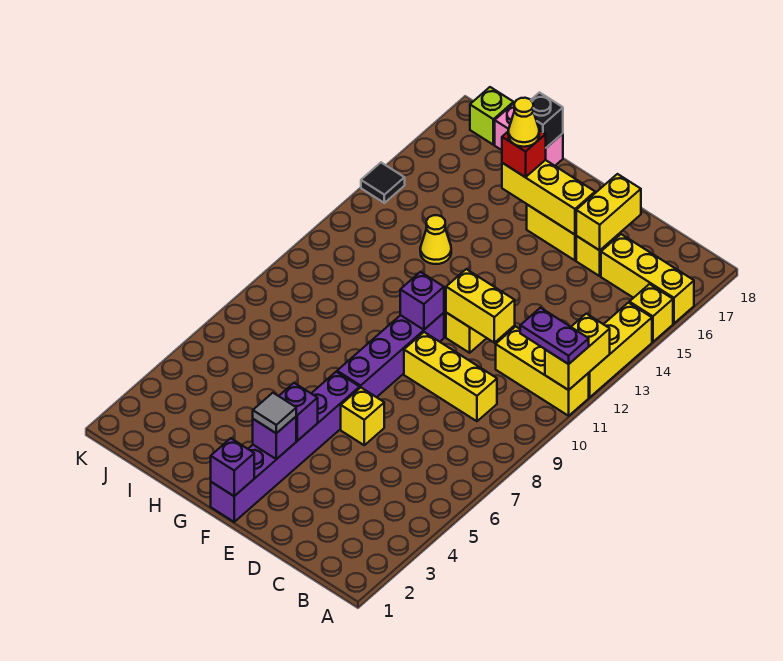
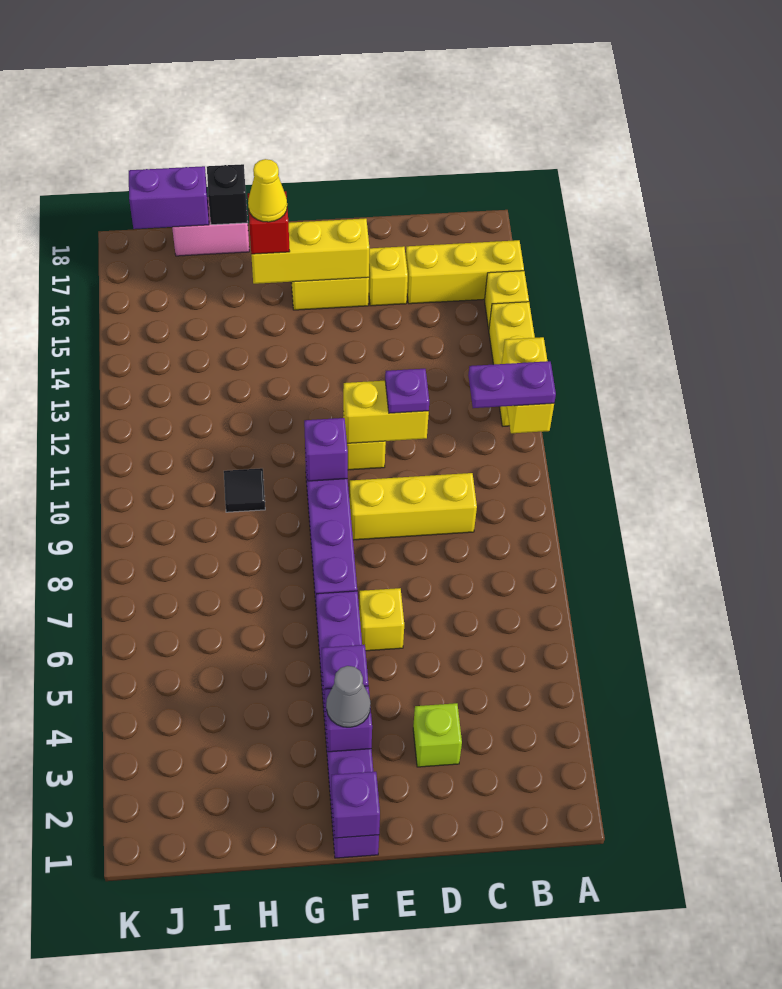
yellow 1x3 brick [496,327,589,416] -> none
none -> purple 1x1 plate [385,369,429,413]
yellow 1x2 brick [576,174,641,250] -> none
grey 1x1 tile [253,393,296,433] -> grey 1x1 cone [326,666,371,727]
yellow 1x1 cone [420,215,451,264] -> none
none -> purple 1x2 brick [129,166,209,229]
lime 1x1 brick [470,87,514,145] -> lime 1x1 brick moved to [413,703,462,767]
black 1x1 tile [361,163,405,203] -> black 1x1 tile moved to [224,468,265,512]

